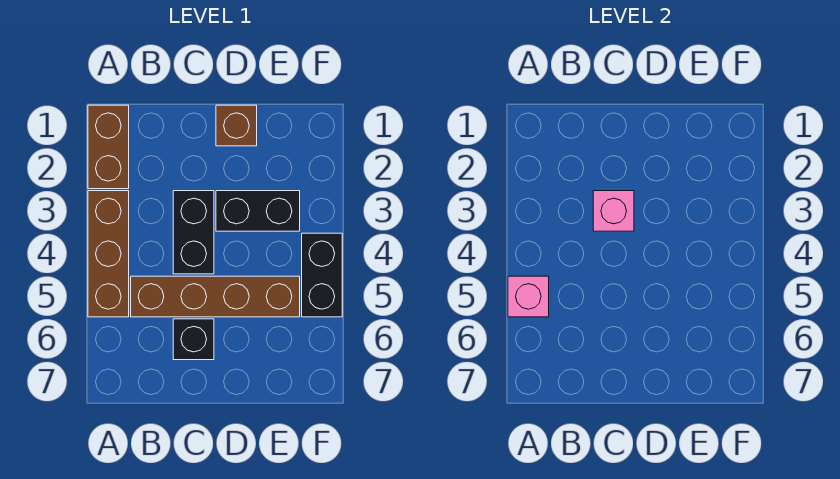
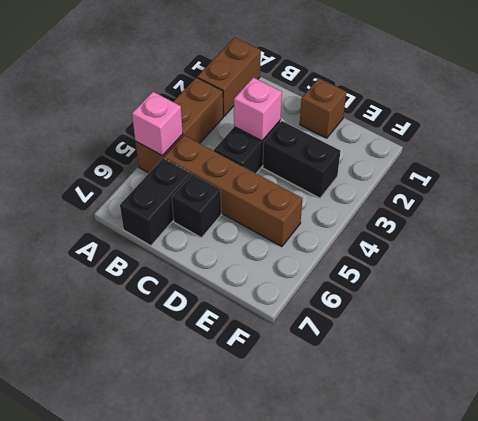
black 1x2 brick [302,233,342,317] -> black 1x2 brick moved to [120,158,191,246]

